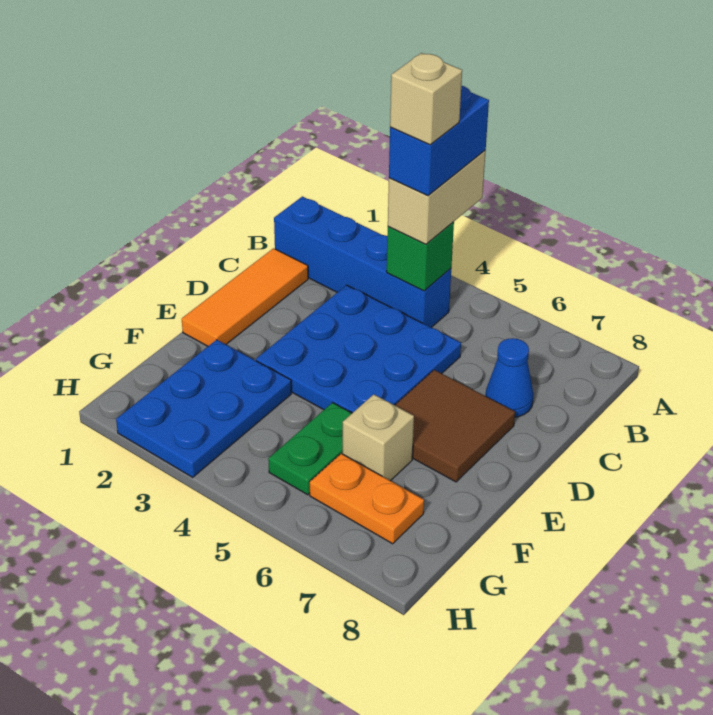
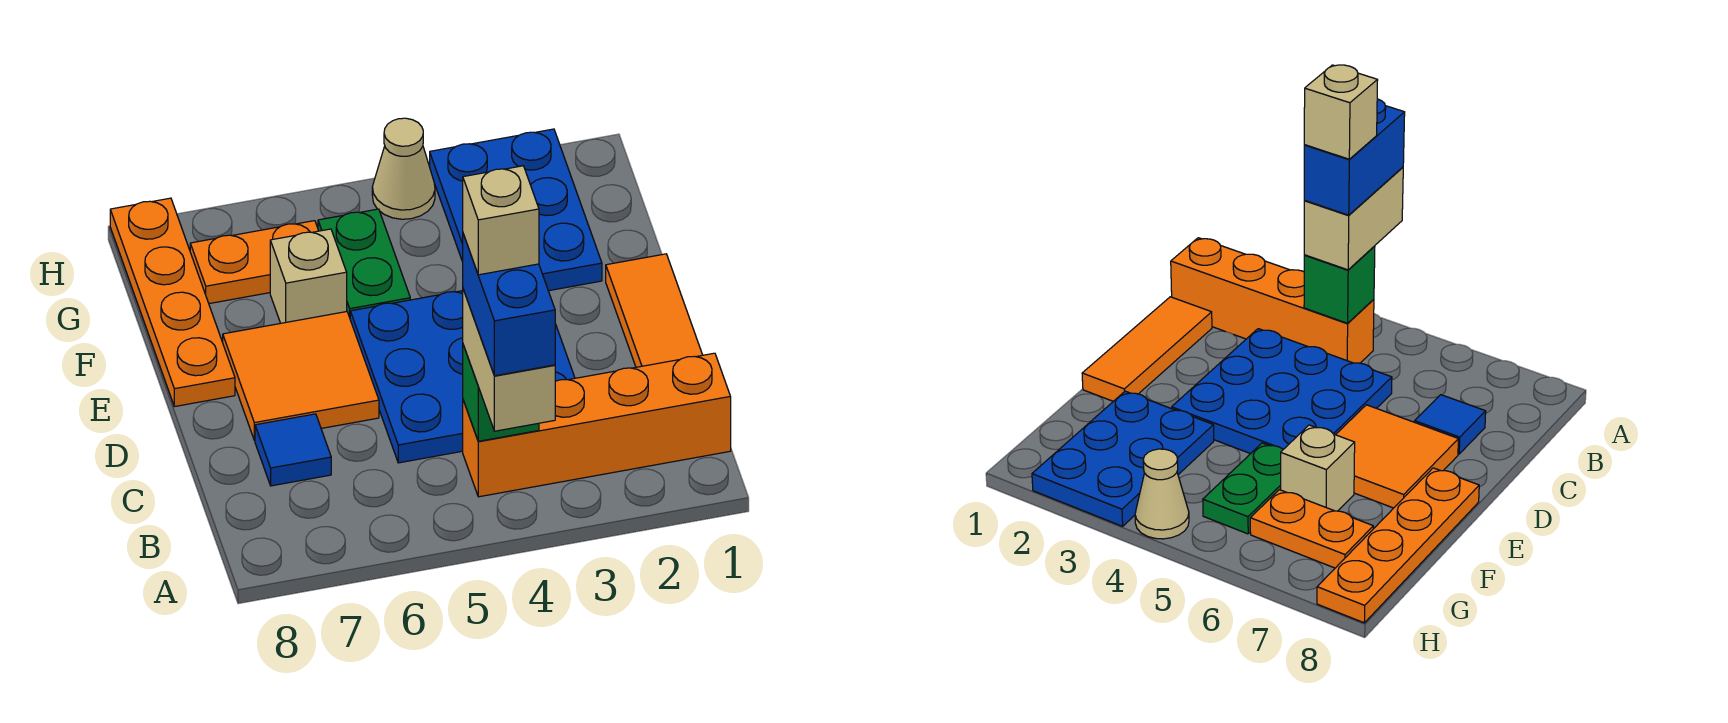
blue 1x4 brick [274,196,451,328] -> orange 1x4 brick [463,353,731,497]
blue 1x1 cone [485,338,534,417] -> blue 1x1 tile [255,414,331,486]
brown 2x2 tile [395,370,515,482] -> orange 2x2 tile [223,312,379,440]
none -> orange 1x4 plate [110,198,235,407]
none -> tan 1x1 cone [372,118,435,219]

